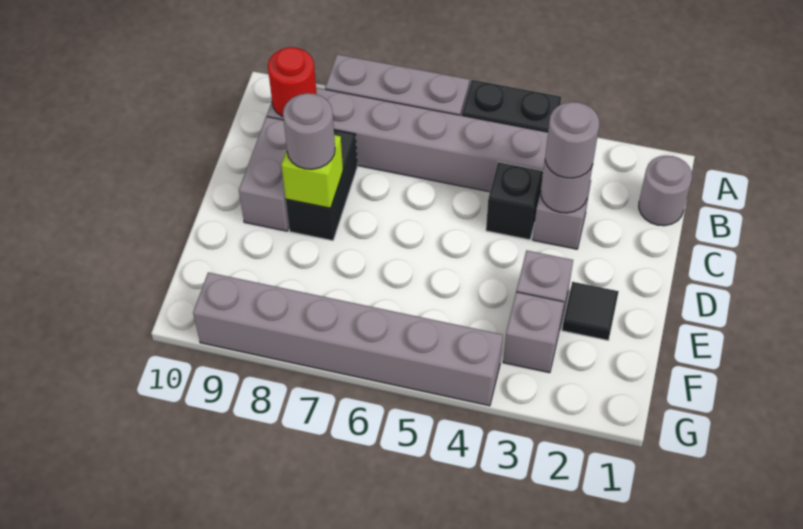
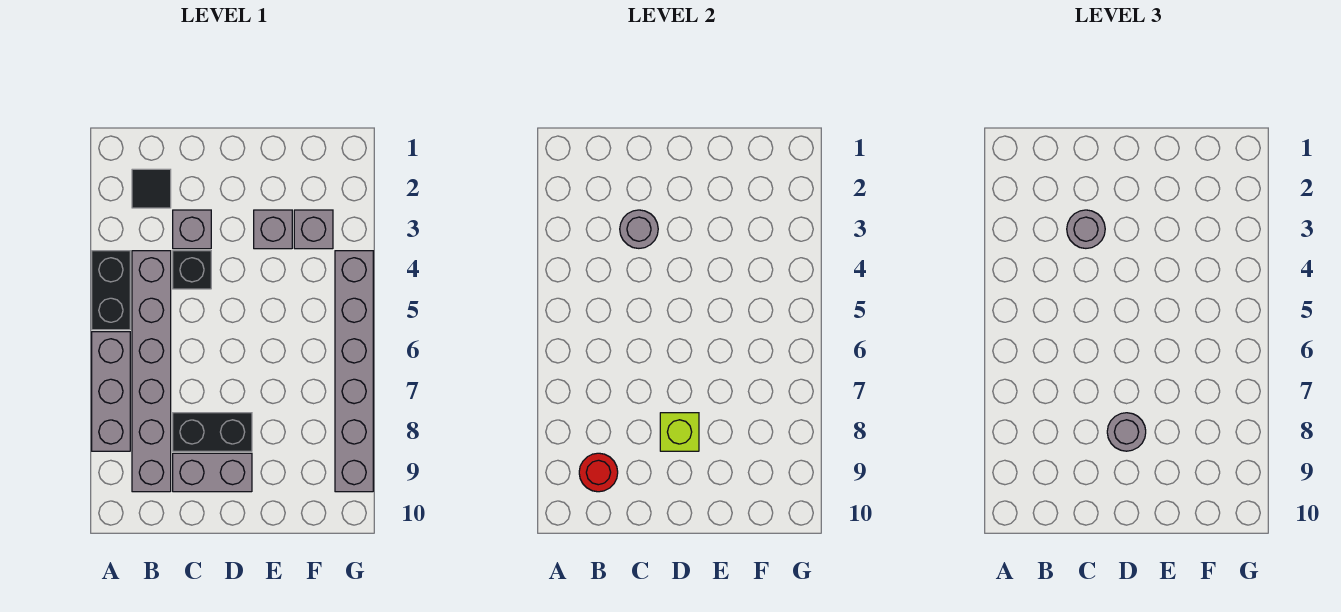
grey 1x1 round brick [639,156,692,226] -> none
black 1x1 tile [562,282,619,340] -> black 1x1 tile moved to [132,169,171,208]

